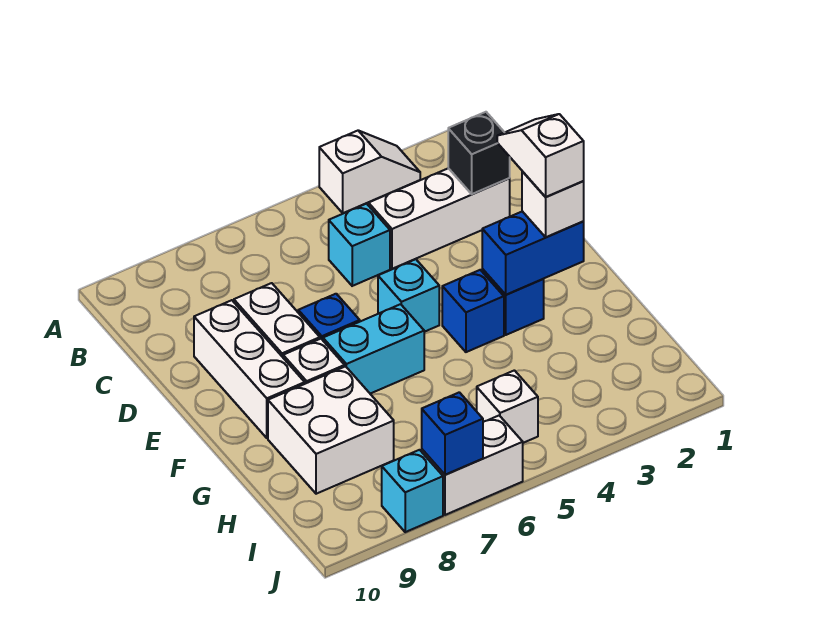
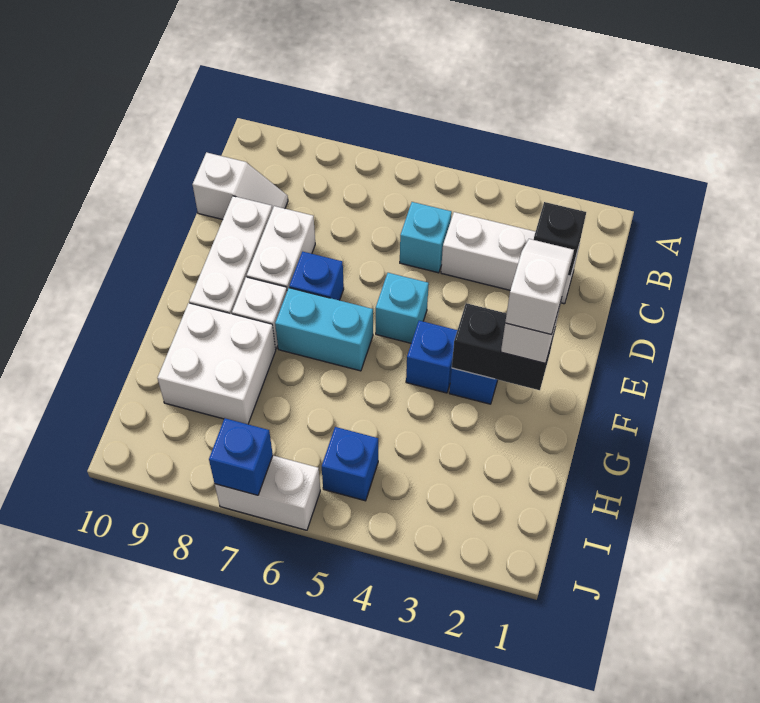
white 1x2 slope [319,131,420,213] -> white 1x2 slope moved to [193,152,288,220]
blue 1x2 brick [482,211,584,295] -> black 1x2 brick [452,303,555,390]
white 1x1 brick [477,370,538,443] -> blue 1x1 brick [322,427,378,501]
cyan 1x1 brick [382,450,443,532] -> none

